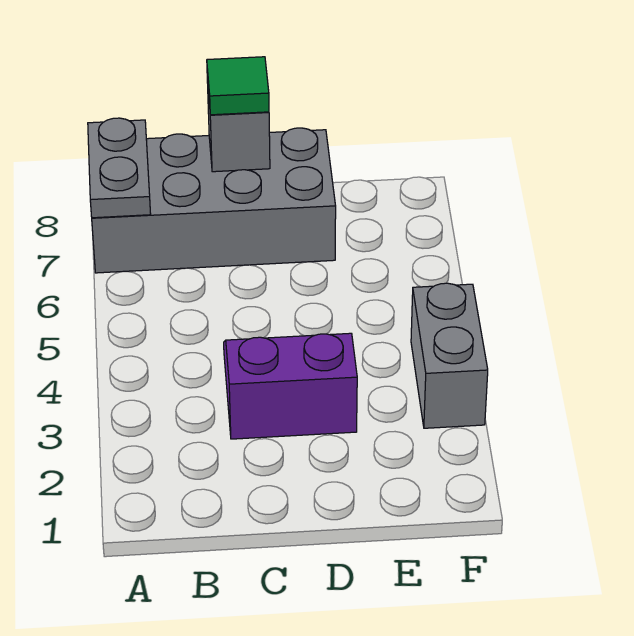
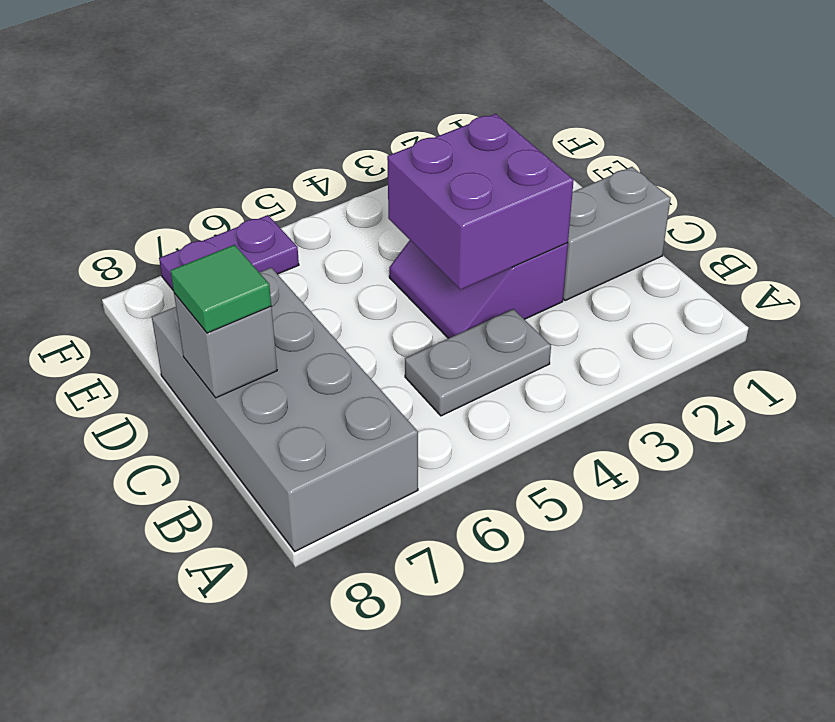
grey 1x2 plate [88,118,151,218] -> grey 1x2 plate moved to [405,309,551,416]
none -> purple 2x2 brick [387,114,574,290]
grey 1x2 brick [411,283,488,428] -> grey 1x2 brick moved to [563,167,671,300]
none -> purple 1x2 plate [159,215,299,291]

